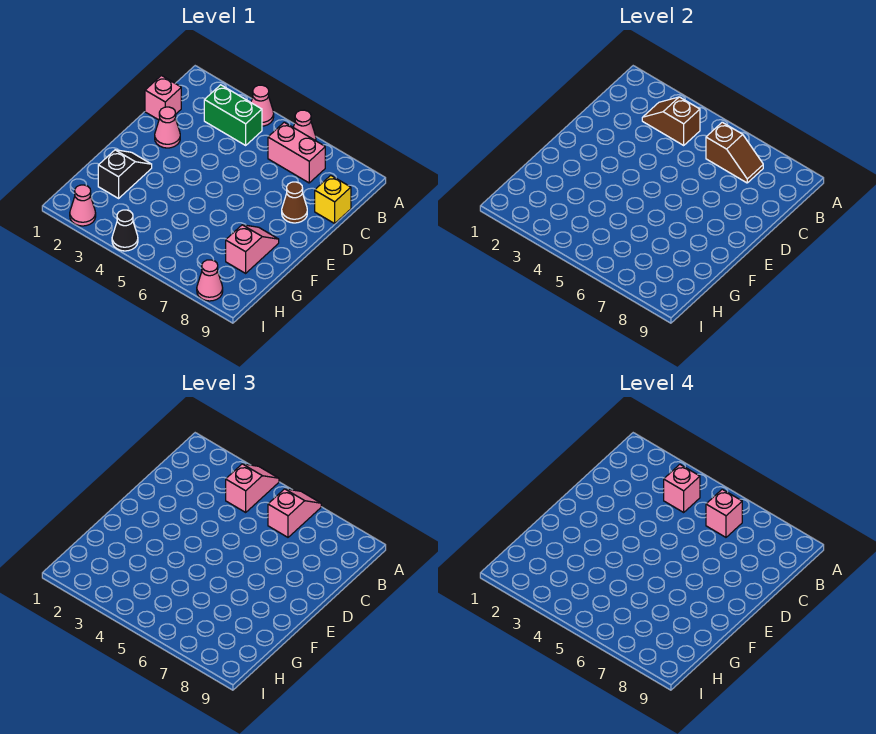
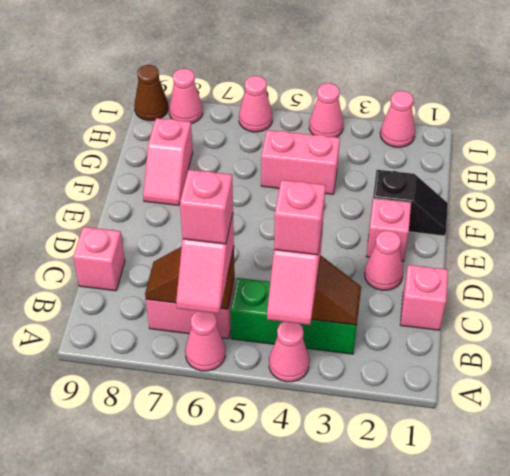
green 1x2 brick [204,85,262,145] -> green 1x3 brick [230,278,357,354]
yellow 1x1 brick [315,175,351,223] -> pink 1x1 brick [73,227,125,291]
brown 1x1 cone [282,182,307,223] -> brown 1x1 cone moved to [134,65,168,121]
none -> pink 1x1 brick [366,198,411,261]
black 1x2 slope [98,150,152,198] -> black 1x2 slope turned to [372,170,448,236]
none -> pink 1x2 brick [261,130,340,194]
black 1x1 cone [112,210,138,251] -> pink 1x1 cone [309,83,343,137]
none -> pink 1x1 cone [239,76,272,132]

